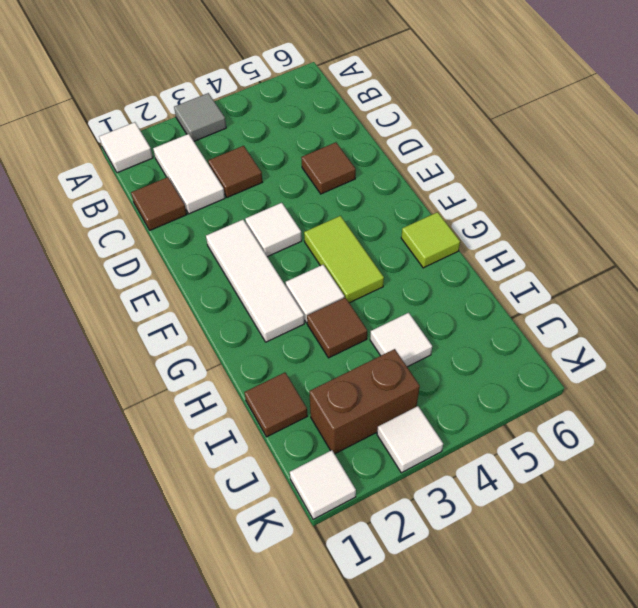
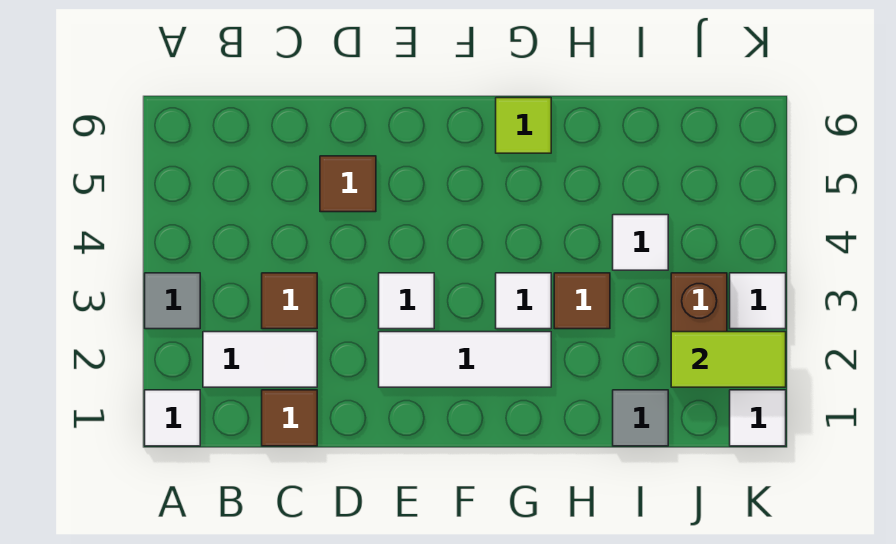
lime 1x2 tile [304,216,384,303] -> lime 1x2 tile moved to [671,332,786,387]
brown 1x1 tile [244,373,307,437] -> grey 1x1 tile [613,390,668,446]

